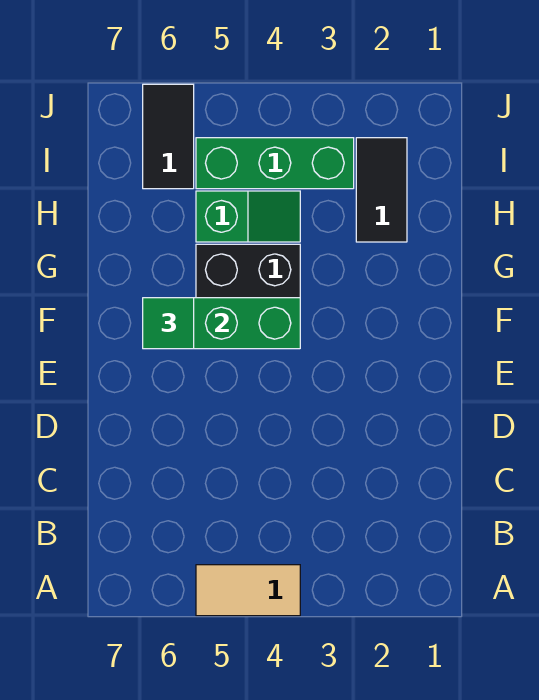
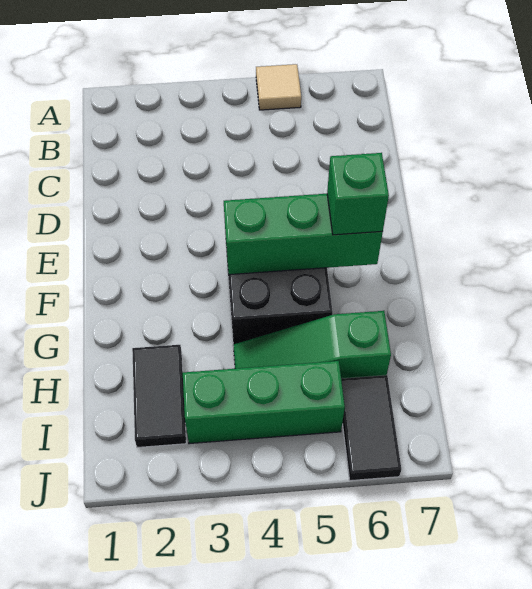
tan 1x2 tile [196,565,300,616] -> tan 1x1 tile [256,64,301,110]
green 1x1 tile [143,298,194,349] -> green 1x1 brick [327,153,389,235]
green 1x2 slope [196,191,300,242] -> green 1x3 slope [233,311,391,379]

